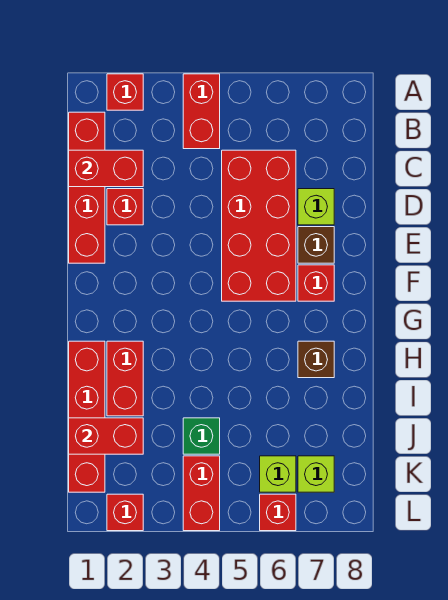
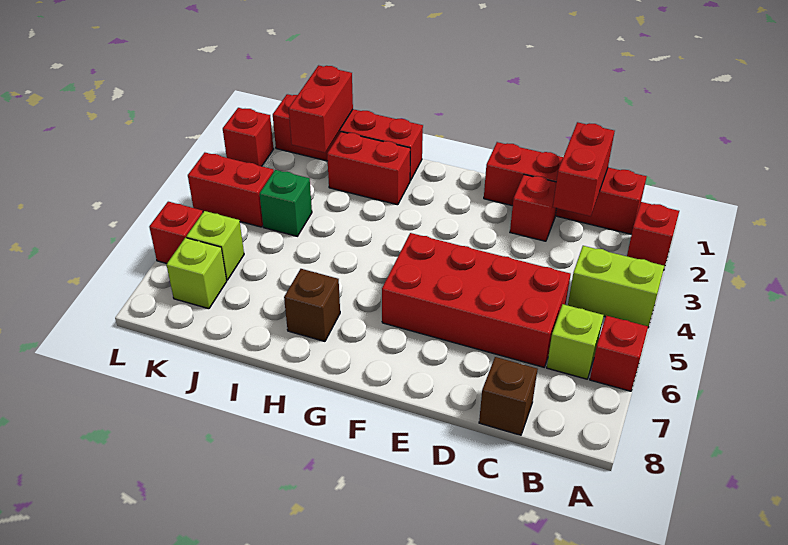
red 1x2 brick [183,74,220,149] -> lime 1x2 brick [568,246,665,328]
lime 1x1 brick [298,189,334,225] -> lime 1x1 brick moved to [547,304,604,379]
brown 1x1 brick [298,227,334,263] -> brown 1x1 brick moved to [479,357,538,435]
red 1x1 brick [298,265,334,301] -> red 1x1 brick moved to [590,316,648,391]

